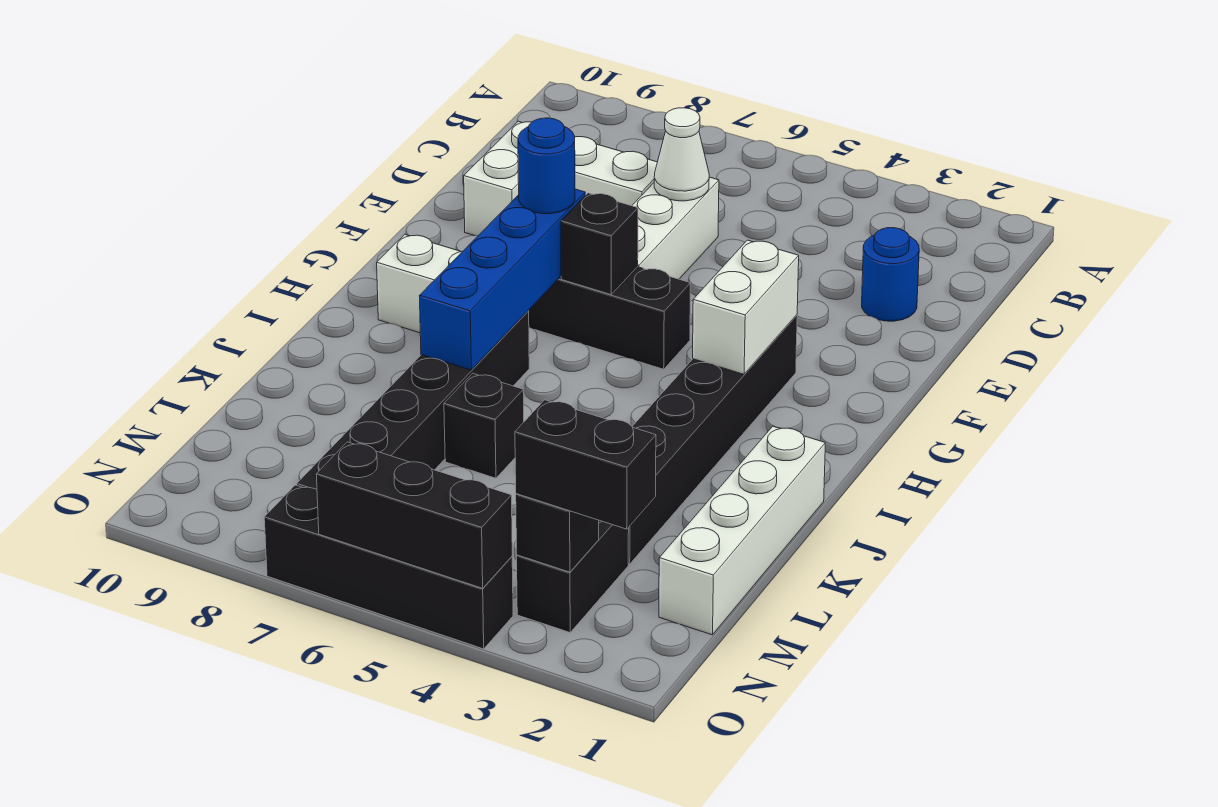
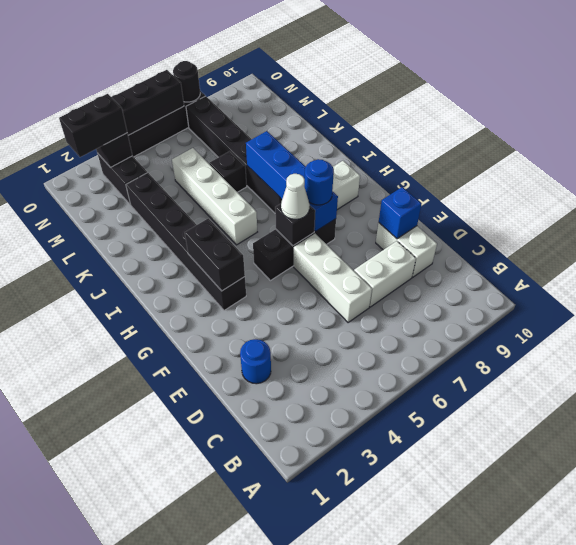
white 1x1 cone [654,108,709,201] -> white 1x1 cone moved to [281,174,310,219]
none -> blue 1x1 brick [379,187,422,239]
white 1x2 brick [693,240,799,374] -> black 1x2 brick [185,219,245,291]
white 1x4 brick [659,426,825,635] -> white 1x4 brick moved to [172,148,257,245]
none -> black 1x1 round brick [173,61,200,102]

